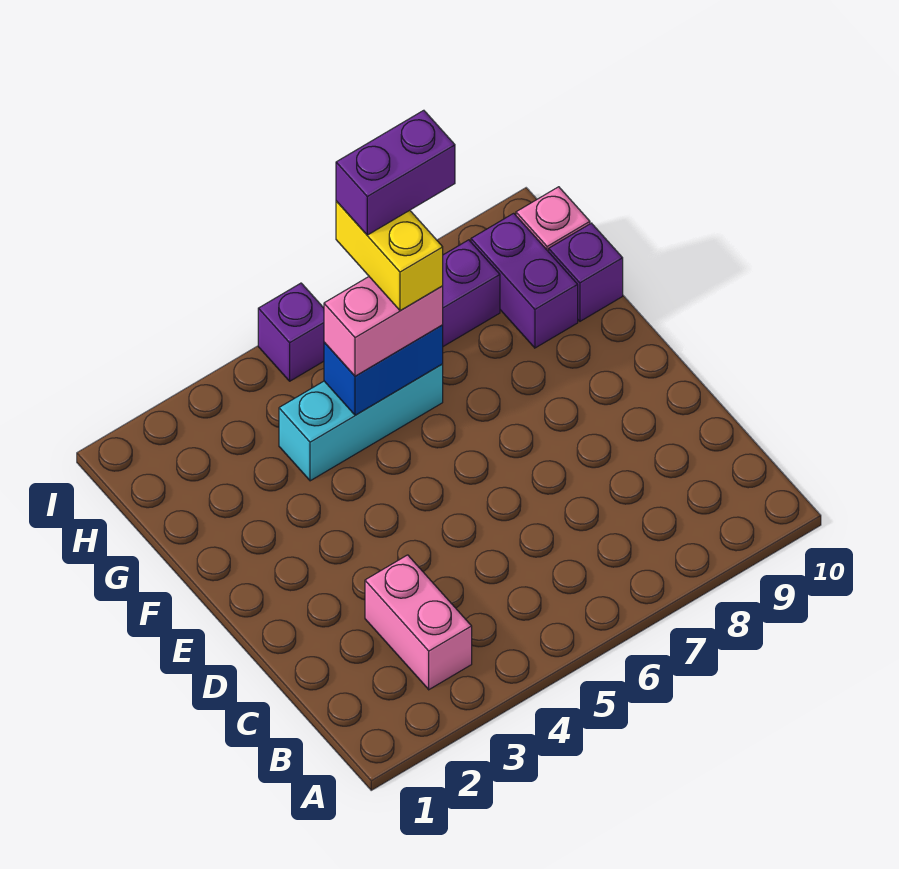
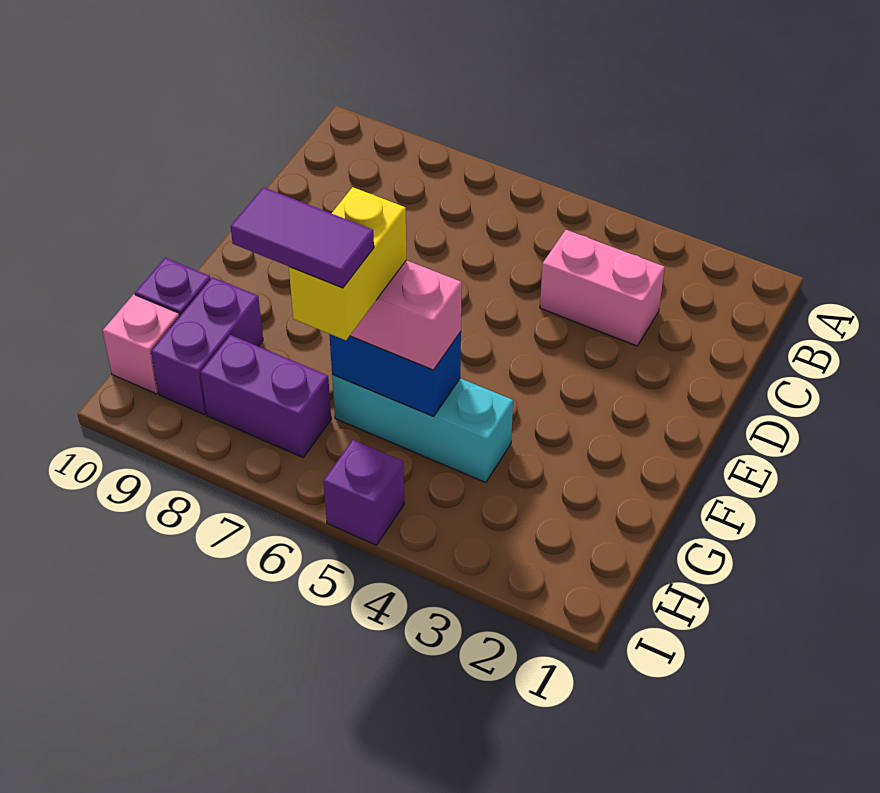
pink 1x2 brick [365,555,472,690] -> pink 1x2 brick turned to [540,230,665,346]
purple 1x2 brick [336,110,455,235] -> purple 1x2 tile [231,187,374,288]

